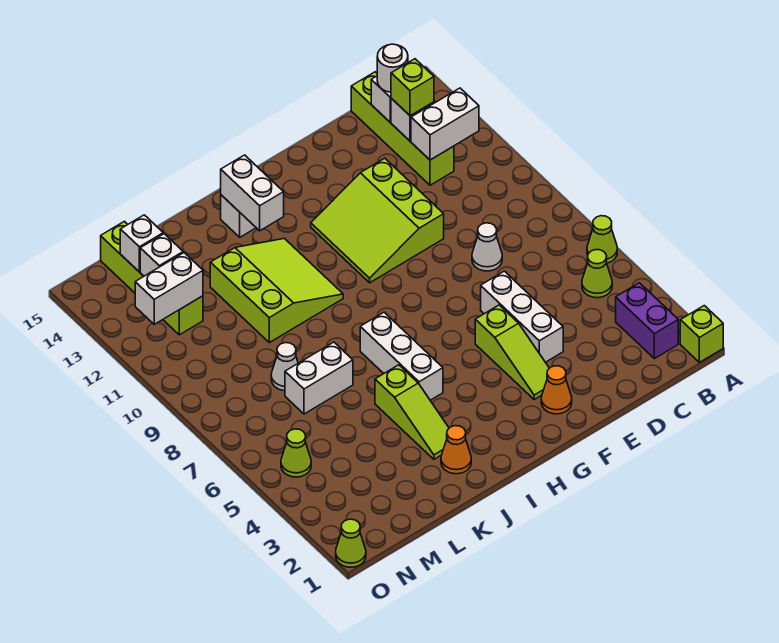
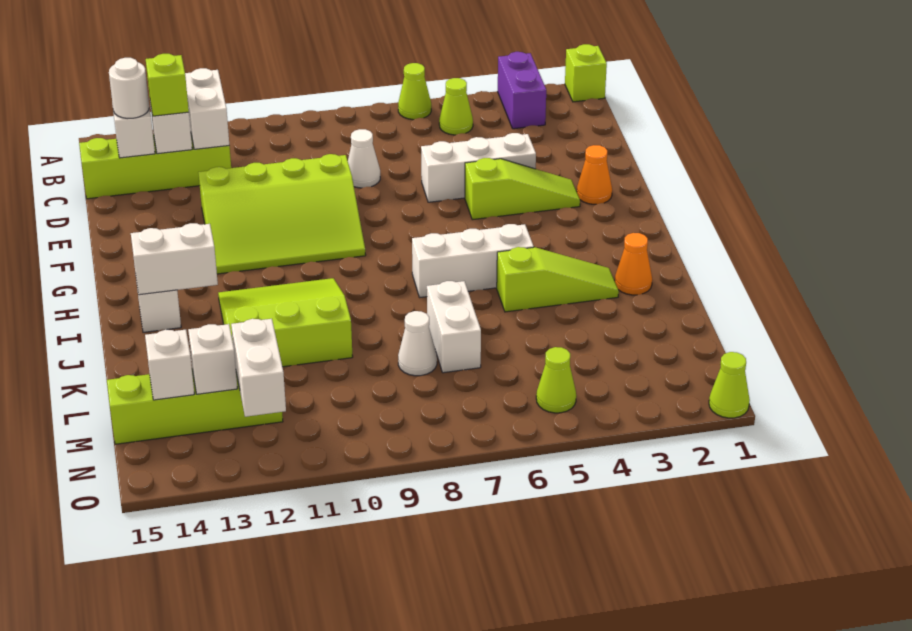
purple 1x2 brick [616,283,678,359] -> purple 1x2 brick turned to [498,52,546,129]
lime 3x3 slope [311,158,444,283] -> lime 3x4 slope [198,154,366,274]

